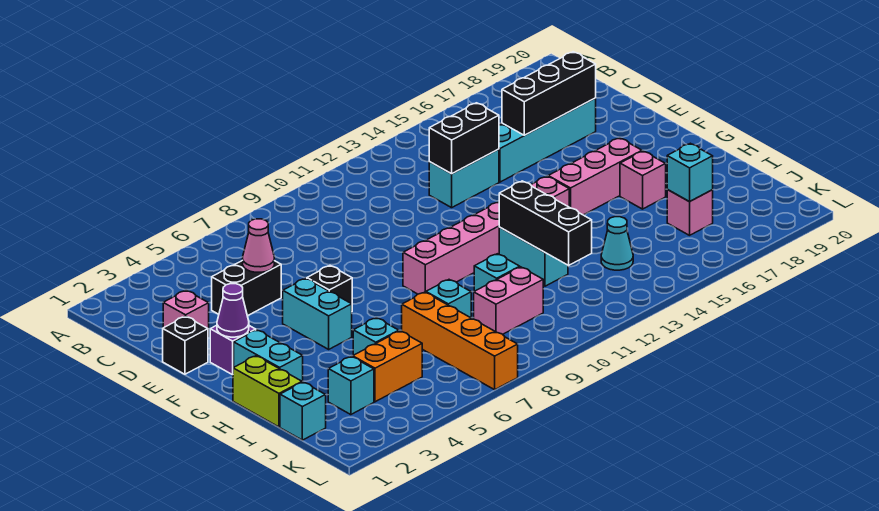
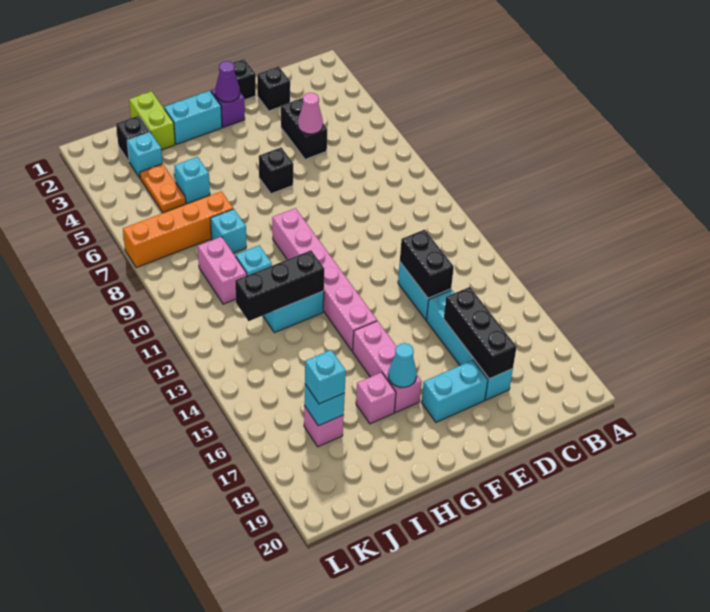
pink 1x1 brick [163,290,209,336] -> black 1x1 brick [257,66,290,111]
cyan 1x2 brick [283,278,352,349] -> cyan 1x2 brick moved to [421,360,488,422]
lime 1x2 brick [233,356,302,427] -> lime 1x2 brick turned to [129,91,175,150]
cyan 1x1 brick [280,382,326,440] -> cyan 1x1 brick moved to [305,350,346,404]
none -> black 1x1 brick [116,116,150,161]
orange 1x2 brick [353,331,422,402] -> orange 1x2 plate [140,164,186,213]
cyan 1x1 cone [601,217,633,270] -> cyan 1x1 cone moved to [388,343,417,387]

